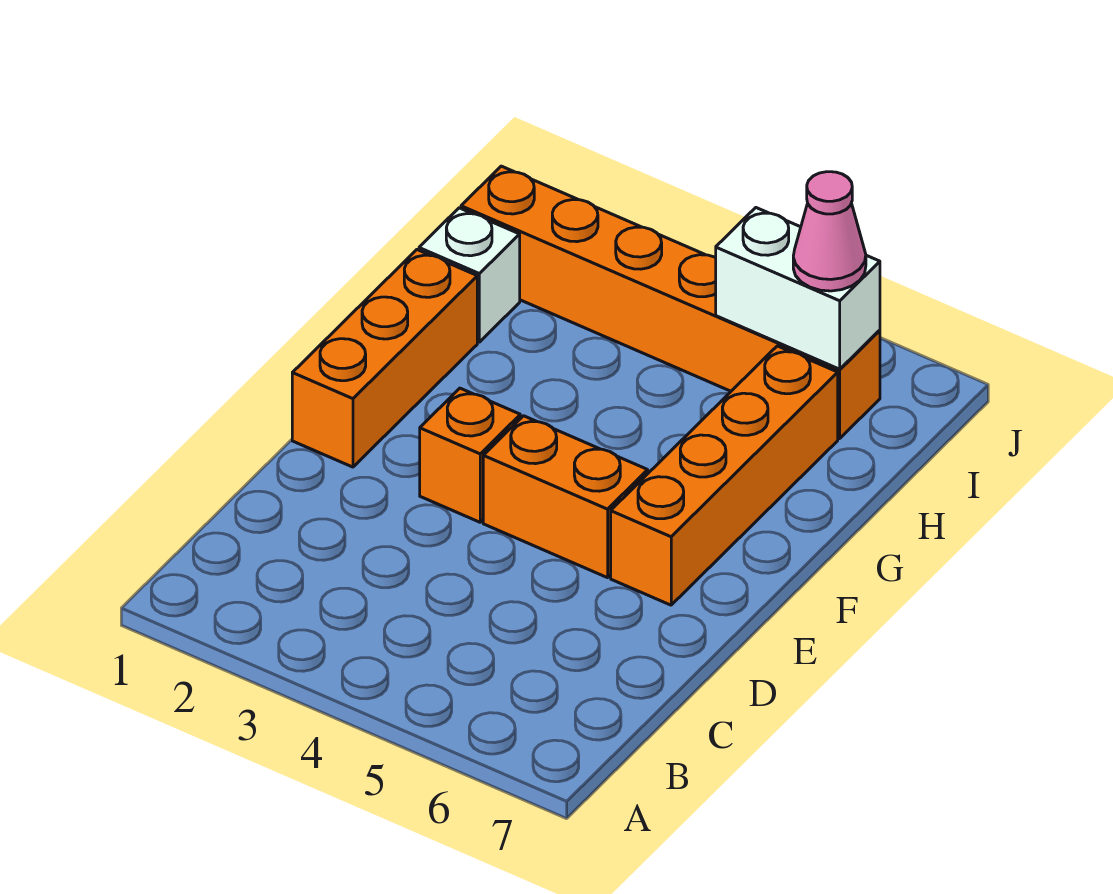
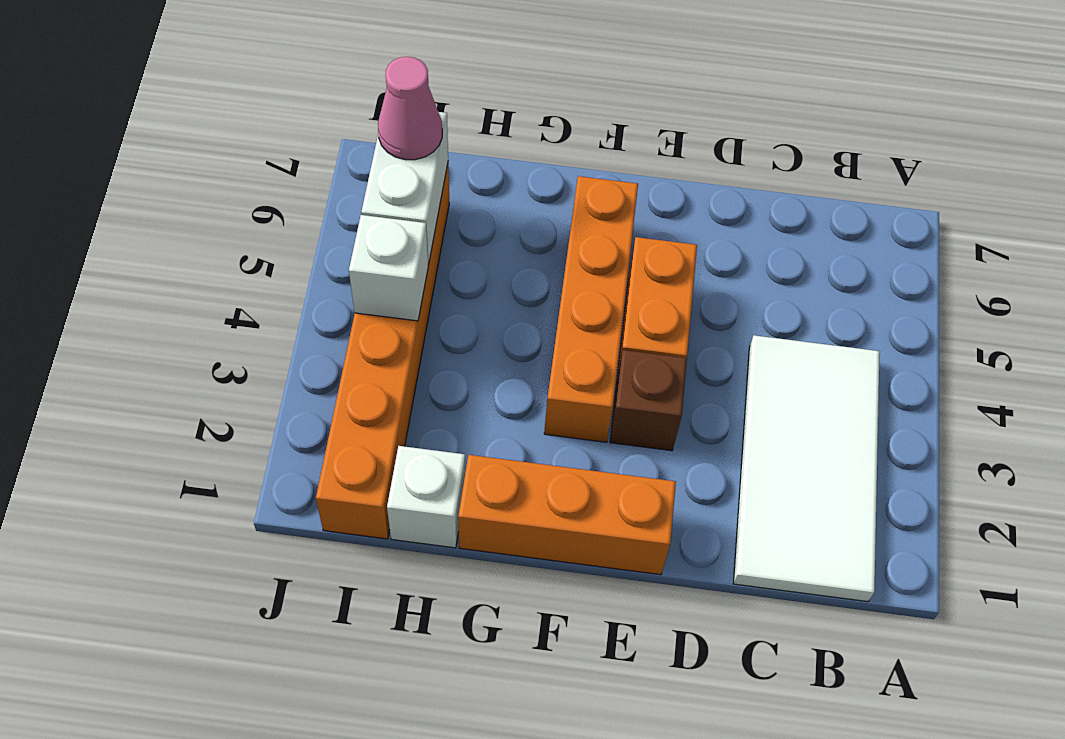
none -> white 2x4 tile [733,335,880,602]
orange 1x1 brick [420,388,520,522] -> brown 1x1 brick [610,350,687,451]
orange 1x4 brick [611,346,838,605] -> orange 1x4 brick turned to [544,176,638,442]
none -> white 1x1 brick [349,215,428,321]

